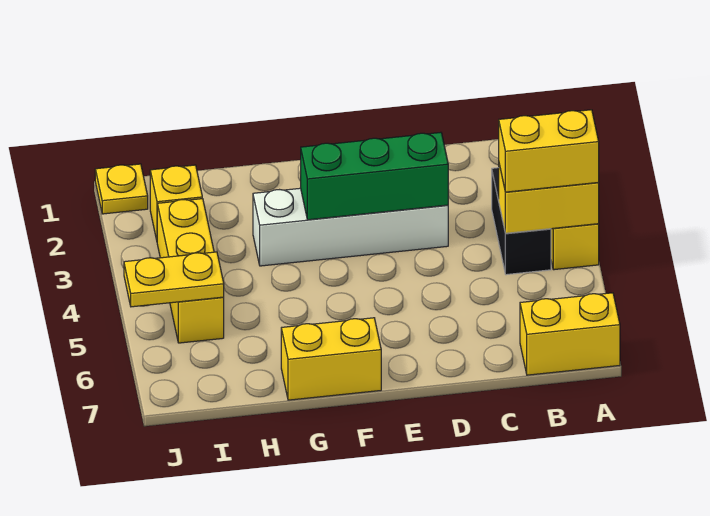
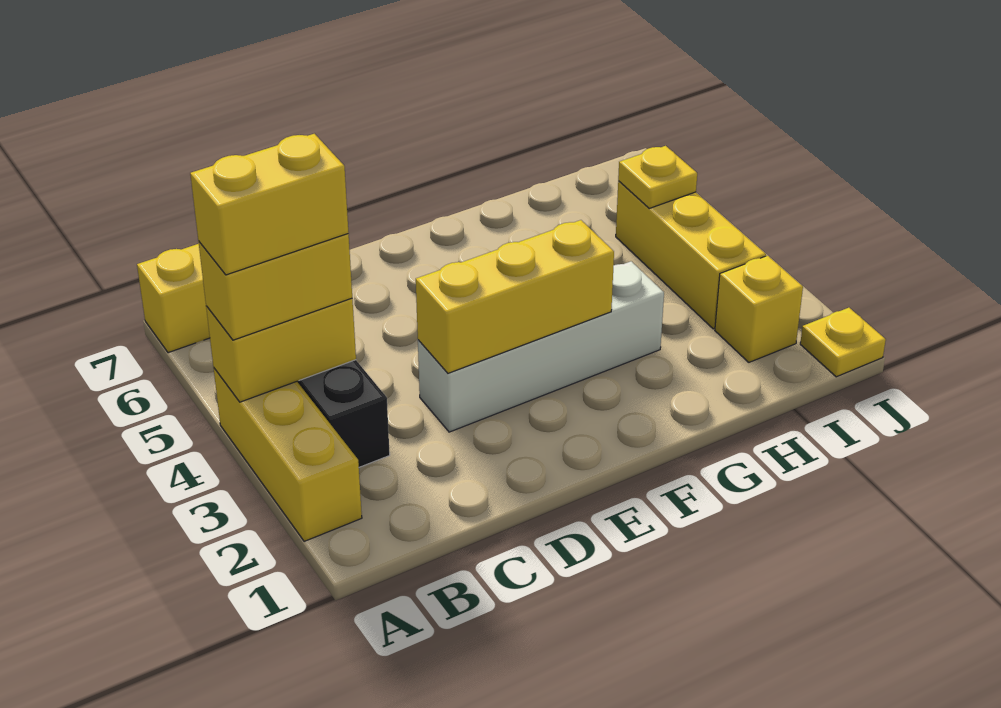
green 1x3 brick [301,132,448,220] -> yellow 1x3 brick [416,220,614,373]
yellow 1x2 brick [281,318,381,400] -> yellow 1x2 brick moved to [190,134,349,275]
yellow 1x2 plate [124,252,224,307] -> yellow 1x1 plate [618,146,697,208]

